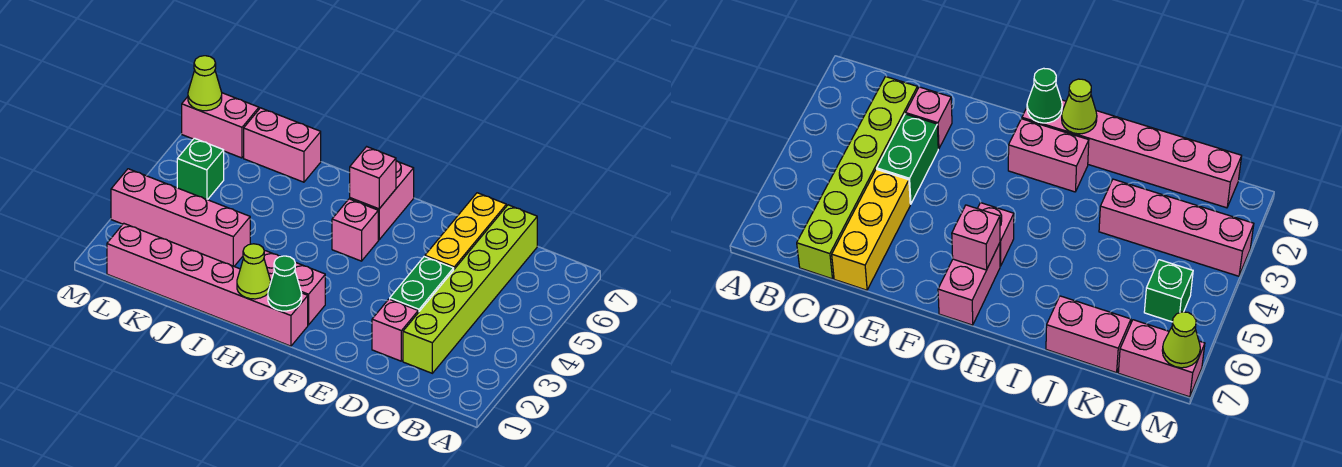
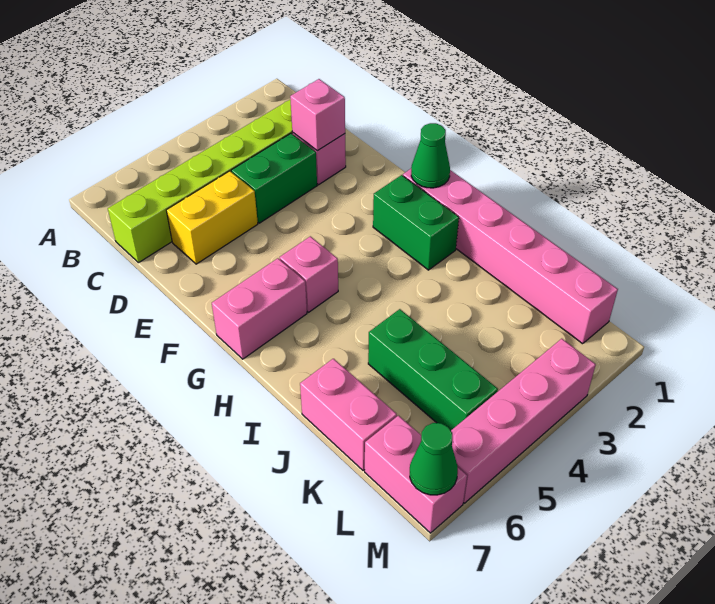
yellow 1x3 brick [425,193,506,269] -> yellow 1x2 brick [166,171,258,264]
pink 1x2 brick [264,251,325,325] -> green 1x2 brick [373,175,459,270]
pink 1x1 brick [350,147,396,209] -> pink 1x1 brick moved to [290,79,345,151]
lime 1x1 cone [237,244,271,299] -> none
pink 1x4 brick [111,169,250,266] -> pink 1x4 brick turned to [451,339,596,503]
green 1x1 brick [177,138,224,200] -> green 1x3 brick [368,309,498,430]
lime 1x1 cone [188,56,222,111] -> green 1x1 cone [410,423,458,495]

